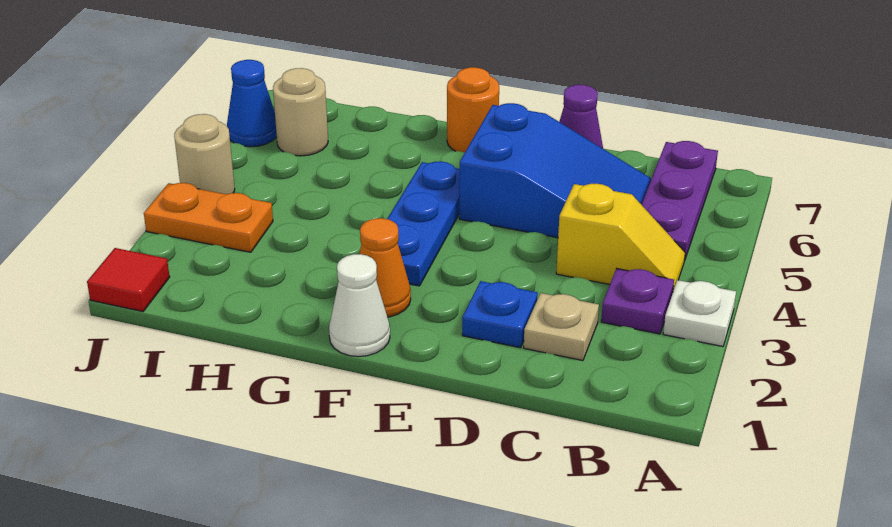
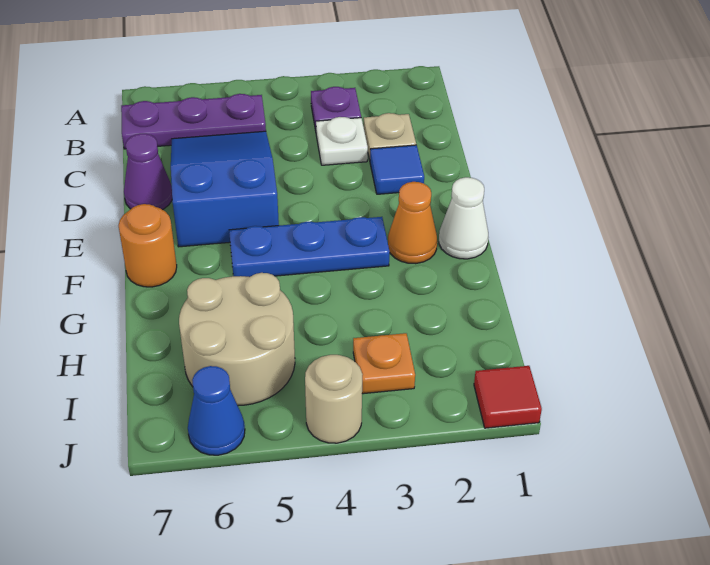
white 1x1 plate [663,280,736,346] -> white 1x1 plate moved to [316,117,368,165]
yellow 1x2 slope [556,184,685,291] -> none
blue 1x1 plate [462,281,538,348] -> blue 1x1 tile [370,145,424,194]
orange 1x2 plate [144,183,273,252] -> orange 1x1 plate [353,333,415,394]
tan 1x1 round brick [273,68,328,156] -> tan 2x2 round brick [179,273,295,405]

